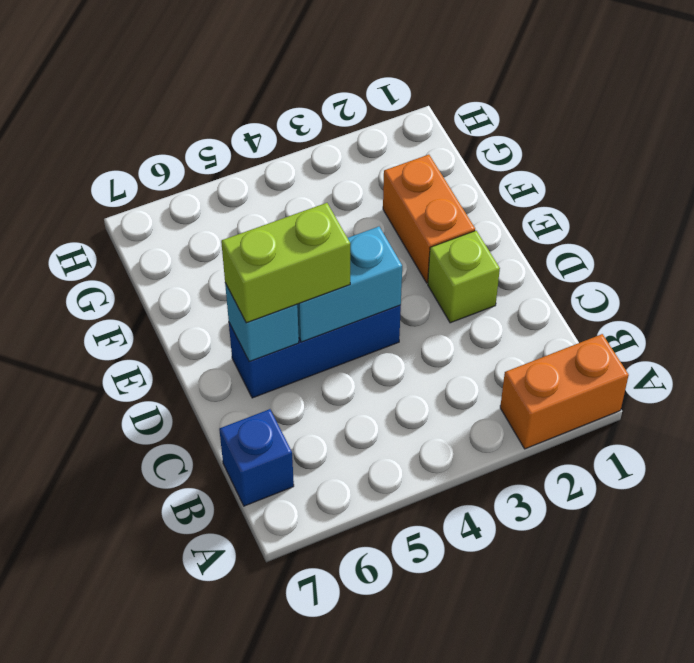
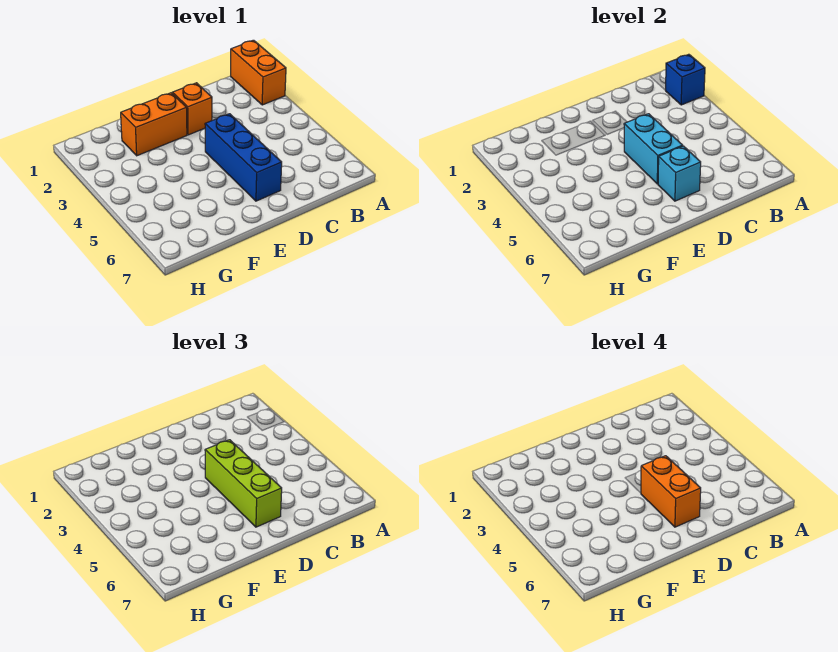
blue 1x1 brick [219,409,294,506] -> blue 1x1 brick moved to [666,54,705,105]
lime 1x1 brick [428,231,500,323] -> orange 1x1 brick [172,83,212,135]
lime 1x2 brick [221,203,350,323] -> lime 1x3 brick [205,440,282,527]
none -> orange 1x2 brick [641,456,701,527]

